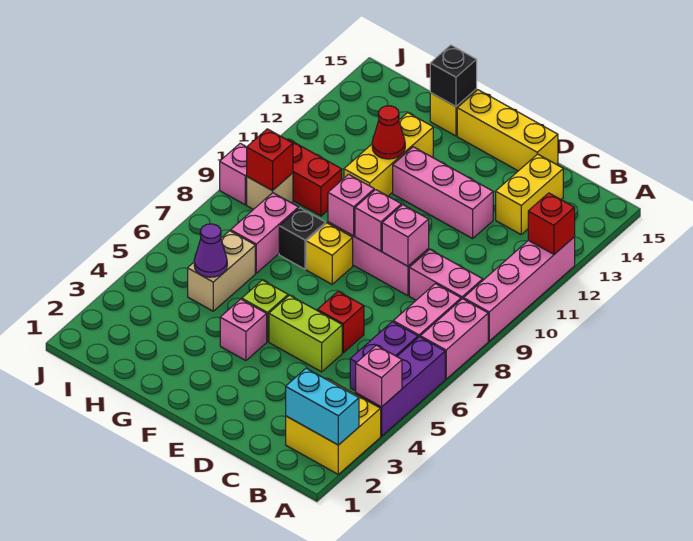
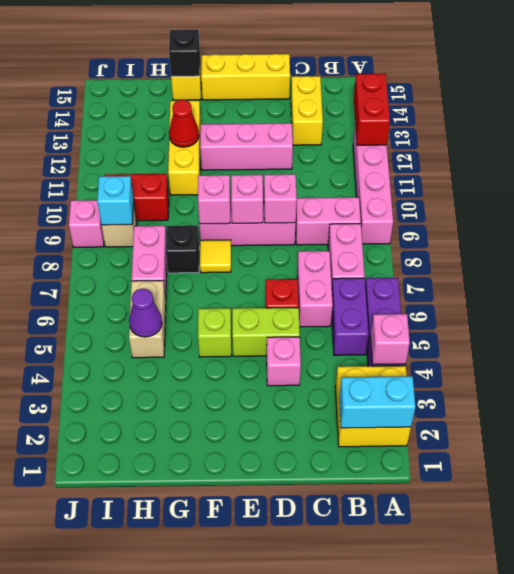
pink 1x2 brick [420,299,488,379] -> pink 1x2 brick moved to [297,251,333,327]
red 1x1 brick [528,193,575,254] -> red 1x2 brick [354,74,390,145]
pink 1x1 brick [220,299,267,361] -> pink 1x1 brick moved to [267,337,301,386]
yellow 1x1 brick [306,223,353,284] -> yellow 1x1 tile [200,240,231,273]
red 1x1 brick [247,129,293,191] -> cyan 1x1 brick [97,176,134,225]

